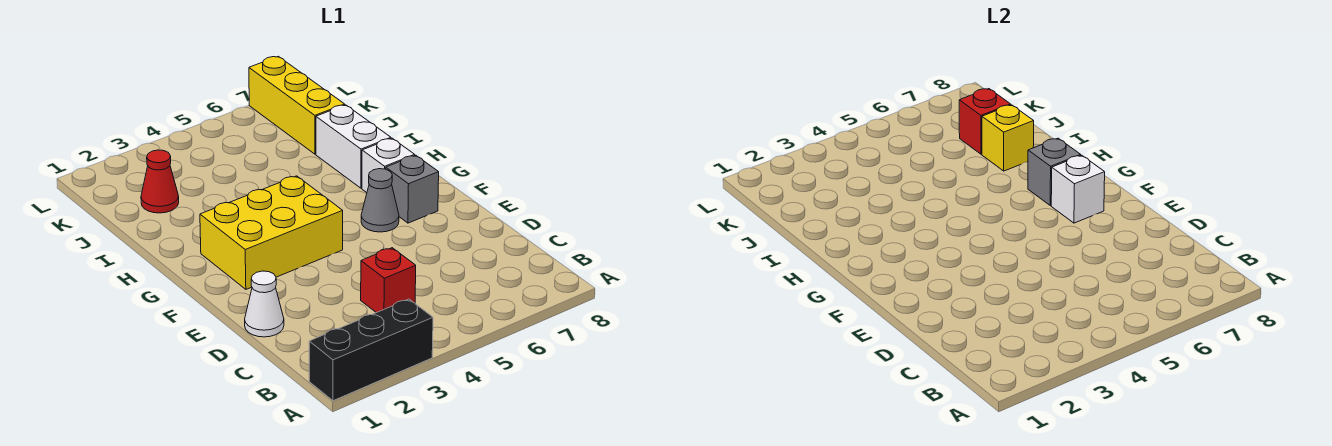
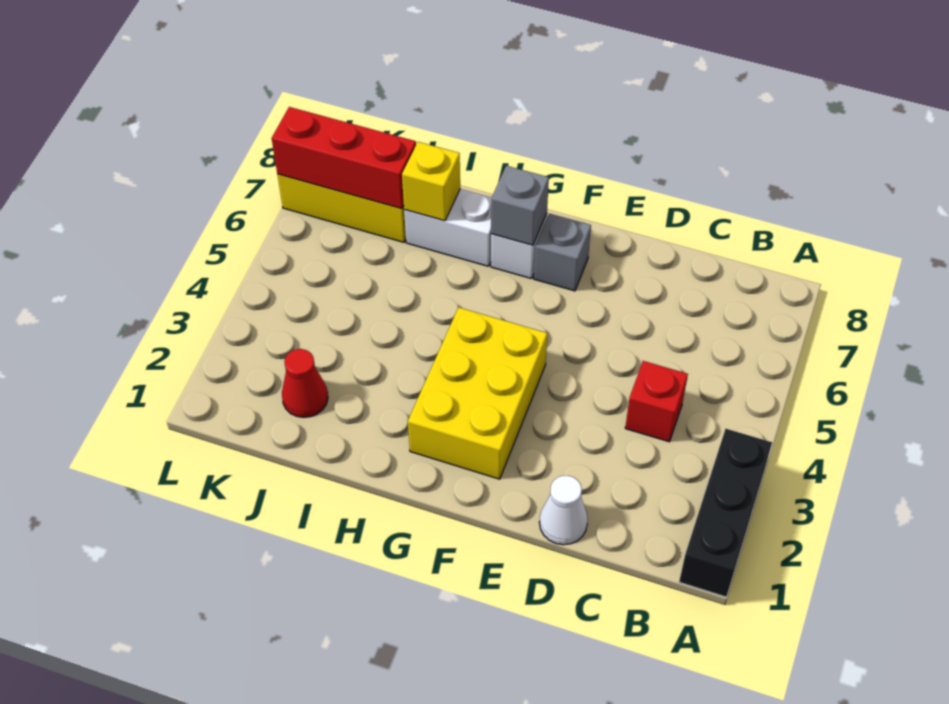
grey 1x1 cone [361,169,399,232] -> none
white 1x1 brick [1051,155,1105,223] -> none
red 1x1 brick [959,89,1011,154] -> red 1x3 brick [272,107,416,209]

